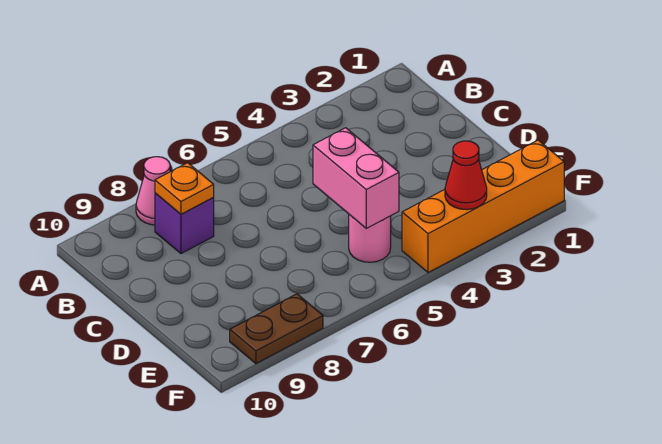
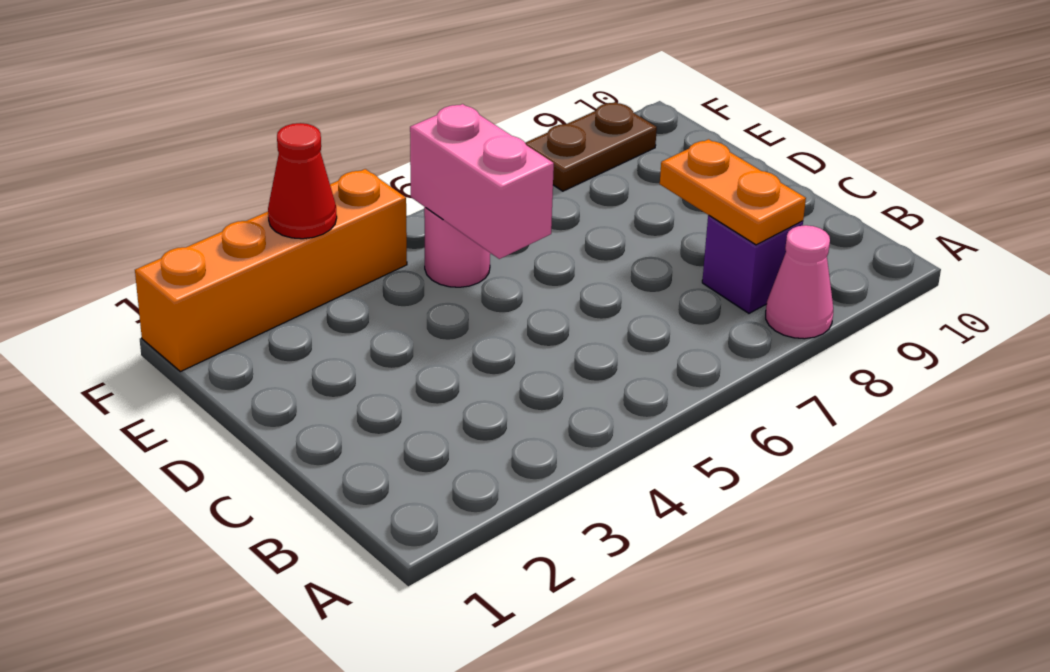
orange 1x1 plate [155,163,214,214] -> orange 1x2 plate [660,139,806,245]

